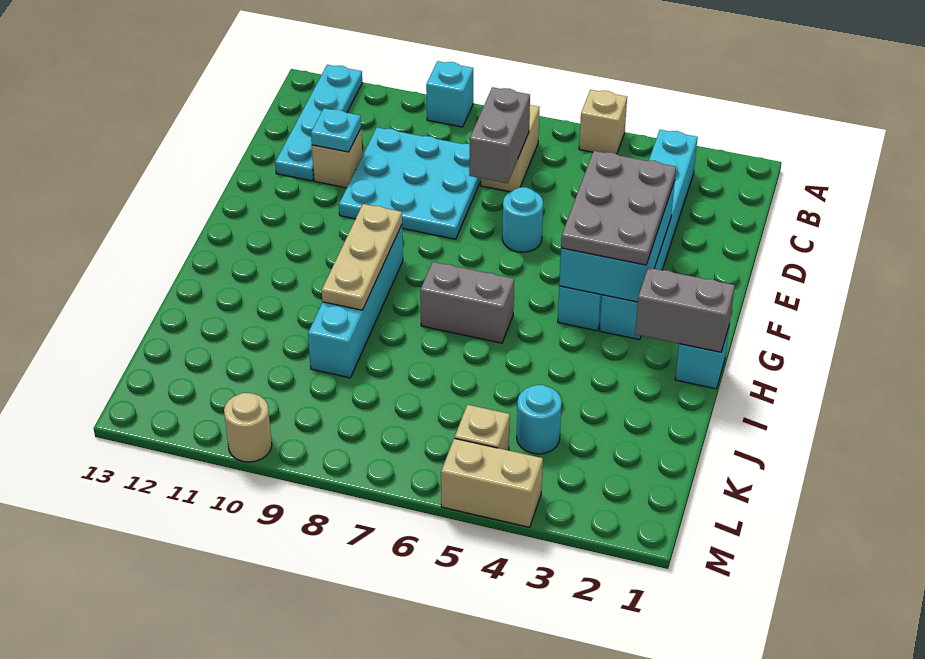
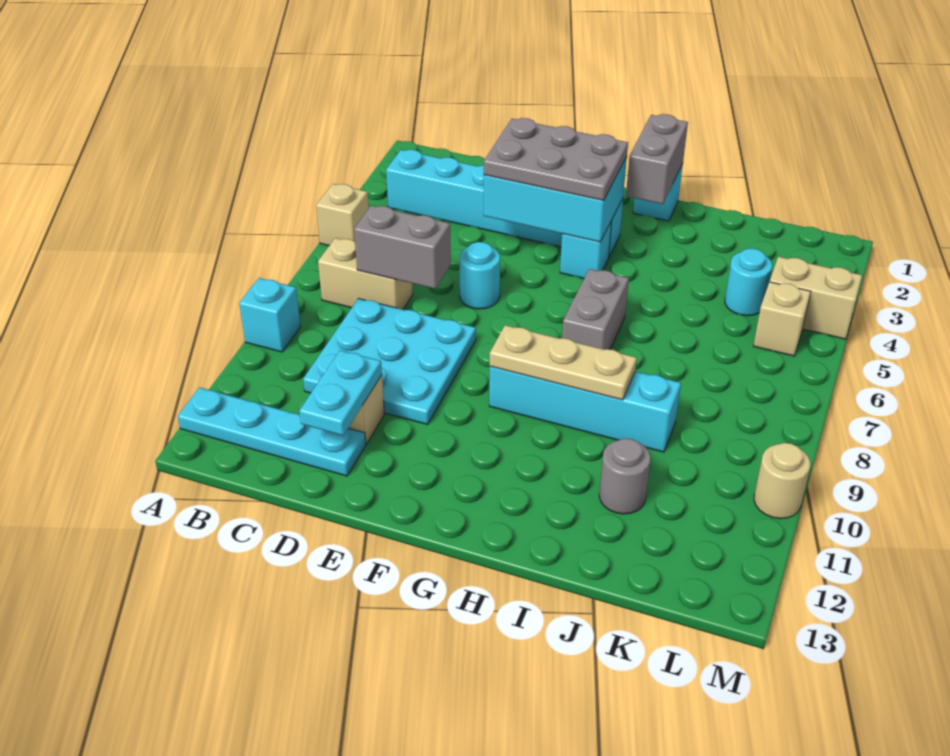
cyan 1x1 plate [311,108,361,152] -> cyan 1x2 plate [299,350,382,436]
none -> grey 1x1 round brick [599,438,651,514]
tan 1x2 brick [441,438,543,527] -> tan 1x2 brick turned to [769,257,862,339]

